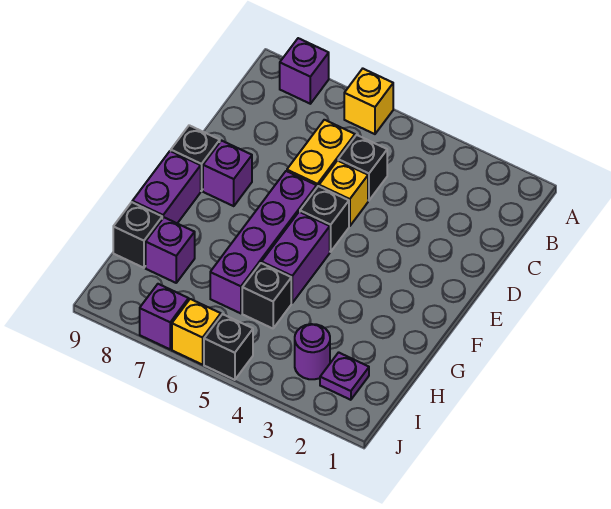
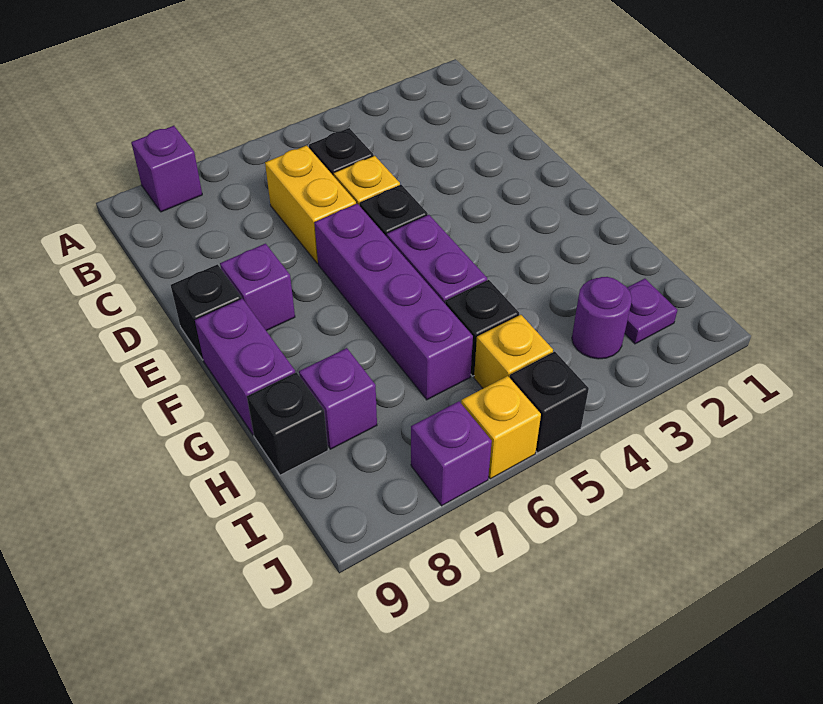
yellow 1x1 brick [344,69,393,134] -> yellow 1x1 brick moved to [474,315,553,388]

